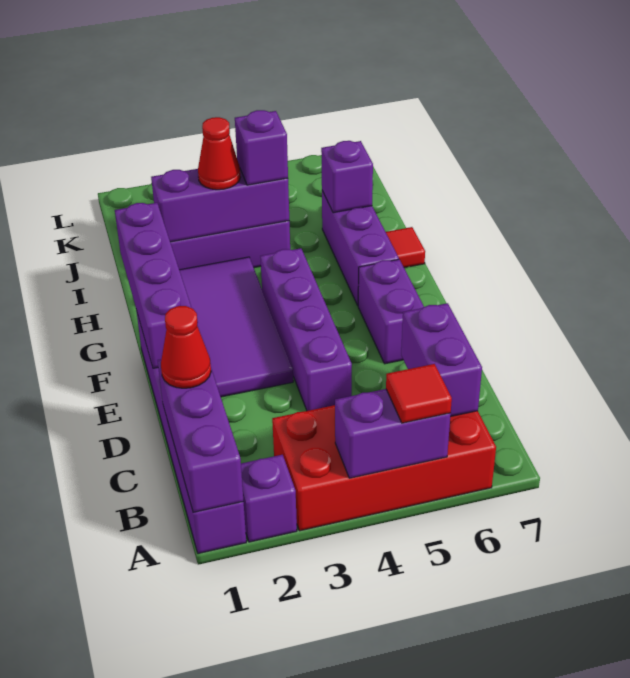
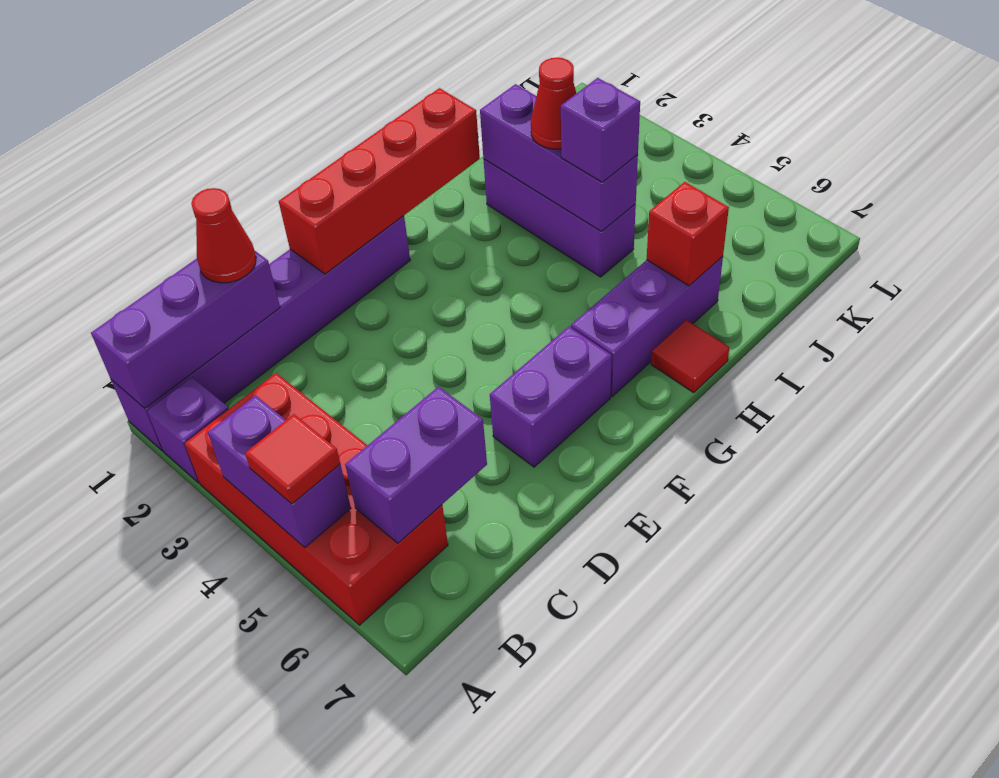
purple 1x4 brick [260,248,352,411] -> none
purple 1x4 brick [115,203,191,368] -> red 1x4 brick [279,88,480,274]
purple 2x4 tile [179,257,293,397] -> none
purple 1x1 brick [321,141,373,213] -> red 1x1 brick [647,182,729,286]

